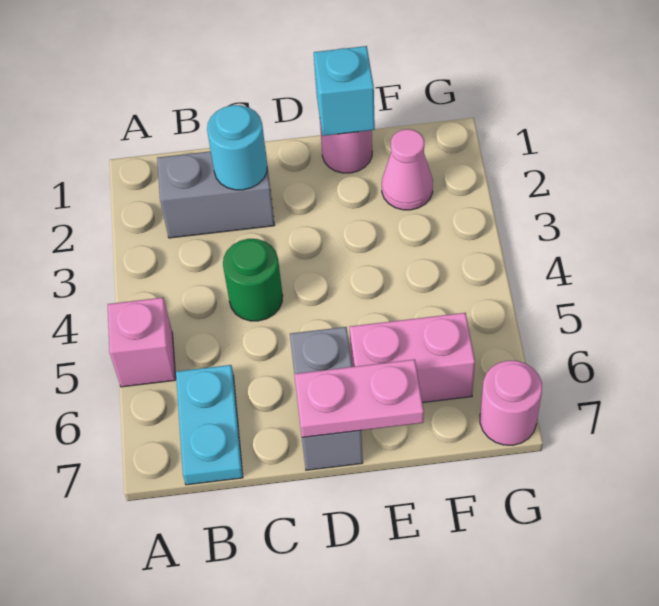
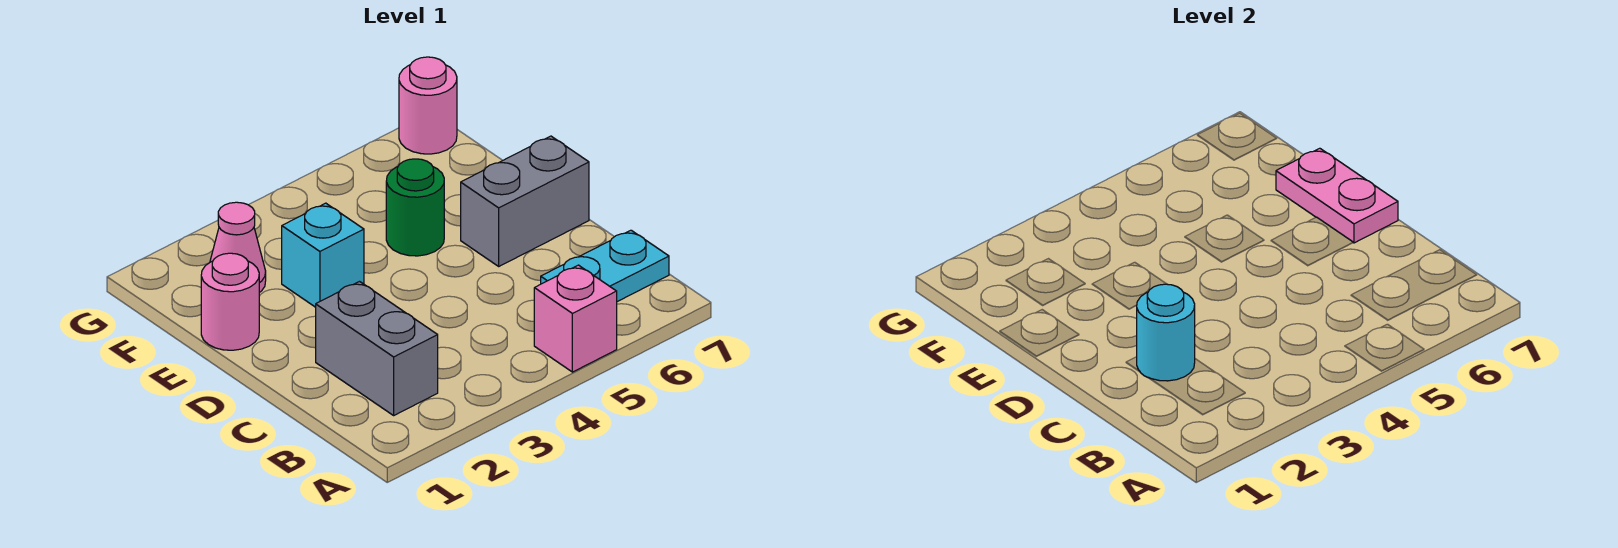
green 1x1 round brick [223,239,283,321] -> green 1x1 round brick moved to [386,159,444,256]
cyan 1x1 brick [314,46,375,136] -> cyan 1x1 brick moved to [282,203,364,307]
pink 1x2 brick [350,313,475,403] -> none

